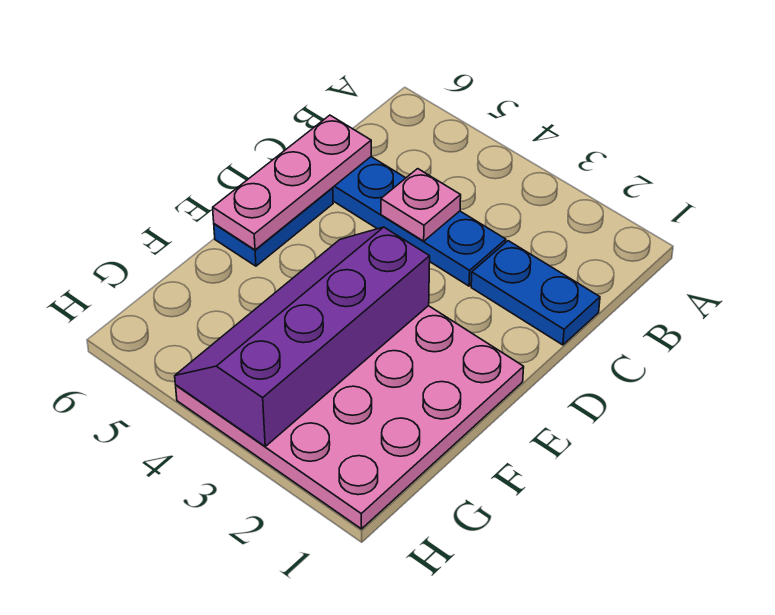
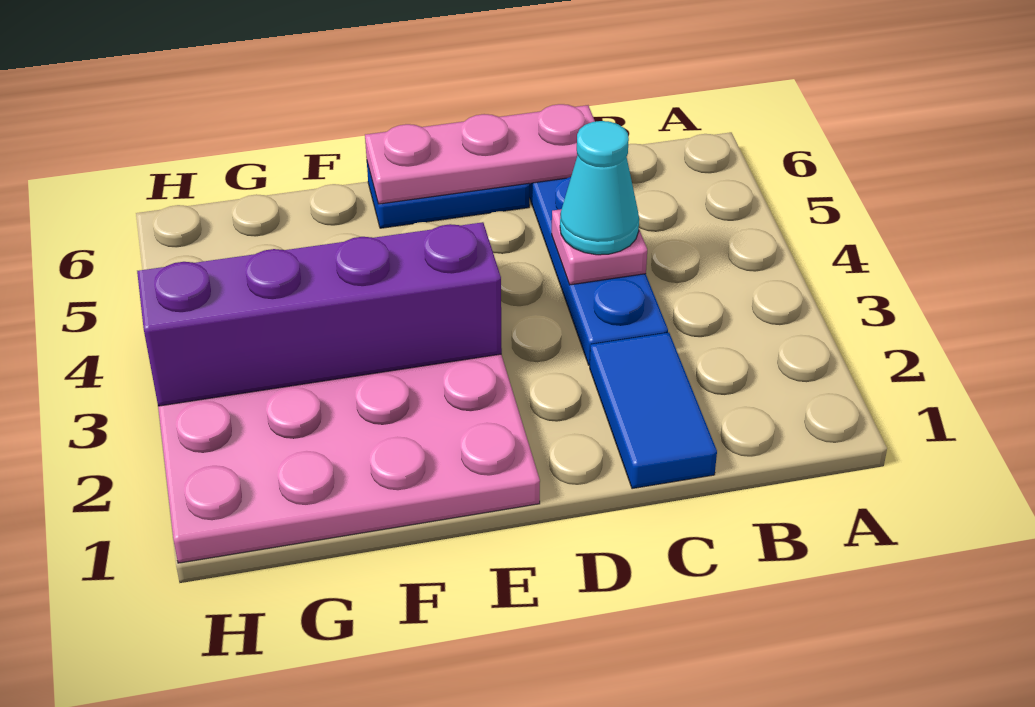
blue 1x2 plate [471,241,600,345] -> blue 1x2 tile [590,332,717,489]
none -> cyan 1x1 cone [560,121,639,255]

